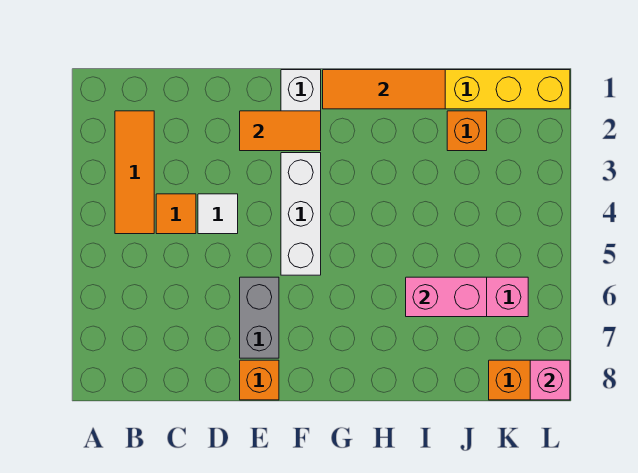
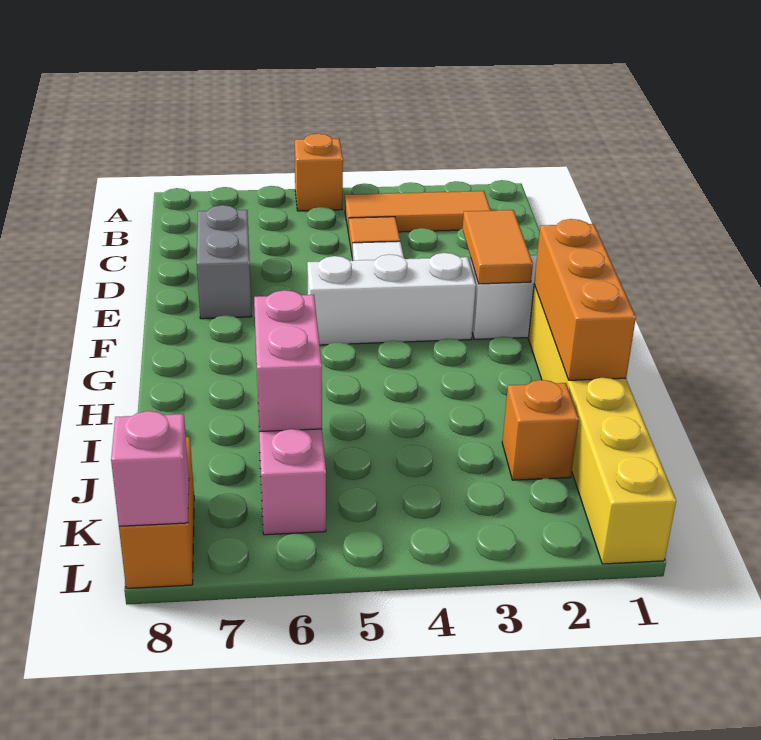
grey 1x2 brick [240,277,279,358] -> grey 1x2 brick turned to [197,205,252,319]
orange 1x1 brick [240,360,279,400] -> orange 1x1 brick moved to [295,134,343,211]
orange 1x3 tile [323,70,445,109] -> orange 1x3 brick [534,219,636,380]

